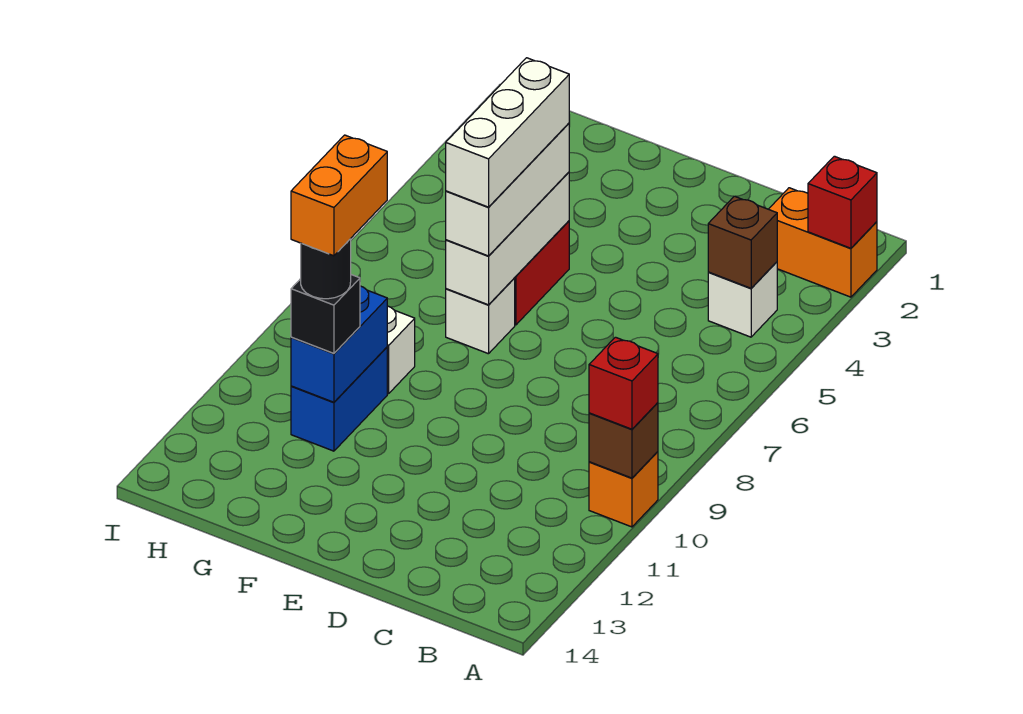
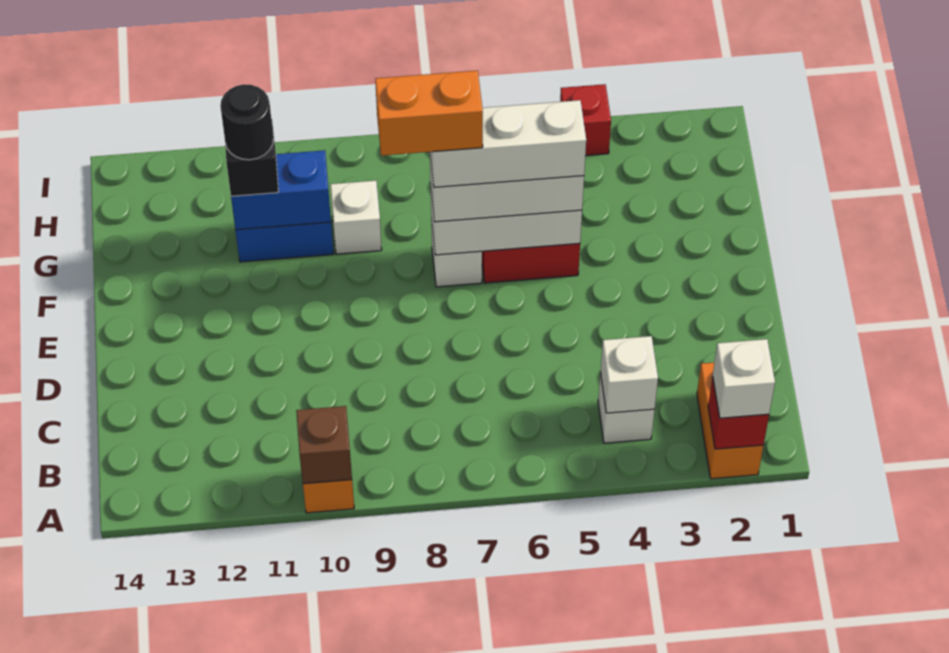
none -> white 1x1 brick [713,339,775,418]
red 1x1 brick [589,337,658,429] -> red 1x1 brick moved to [560,84,611,156]
brown 1x1 brick [708,196,777,288] -> white 1x1 brick [600,336,658,413]
orange 1x2 brick [291,135,387,256] -> orange 1x2 brick moved to [375,71,483,156]

